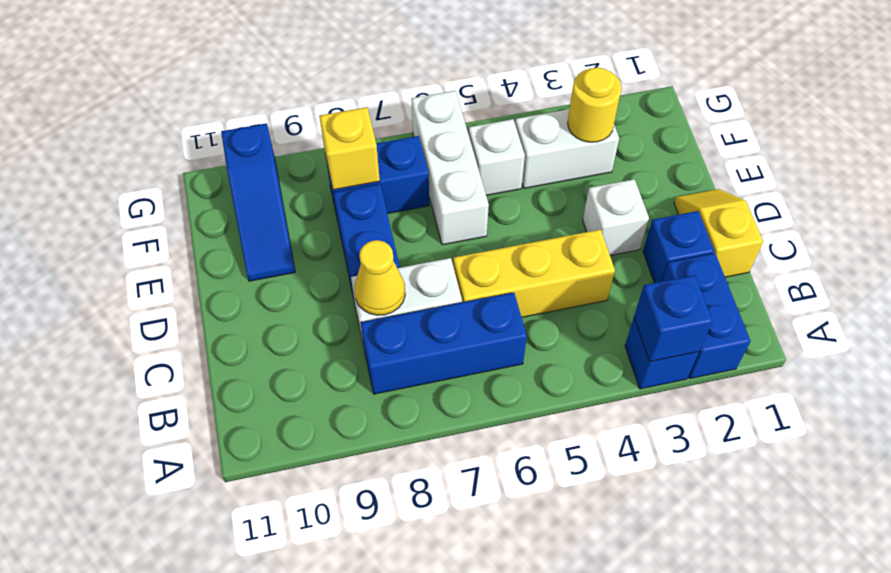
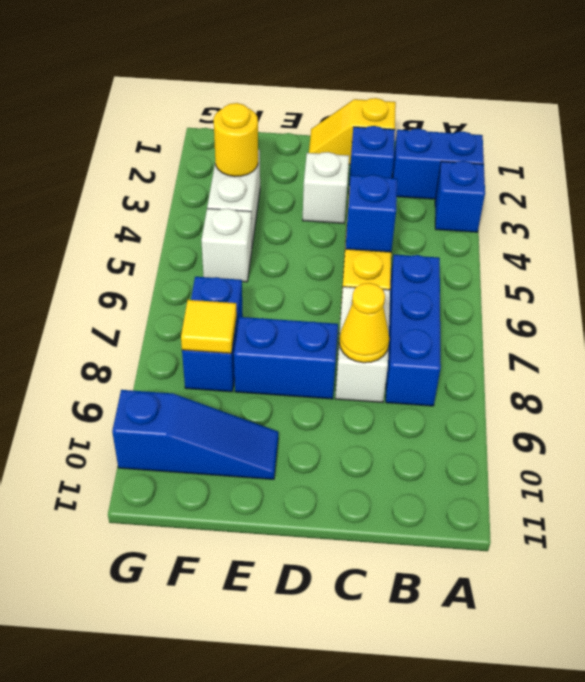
blue 1x1 brick [634,275,712,362] -> blue 1x1 brick moved to [345,175,397,252]
white 1x3 brick [411,91,489,245] -> none
yellow 1x1 brick [319,107,380,190] -> yellow 1x1 tile [181,300,237,353]

